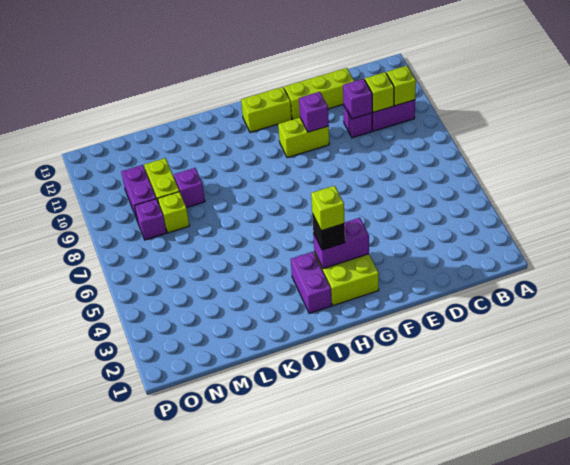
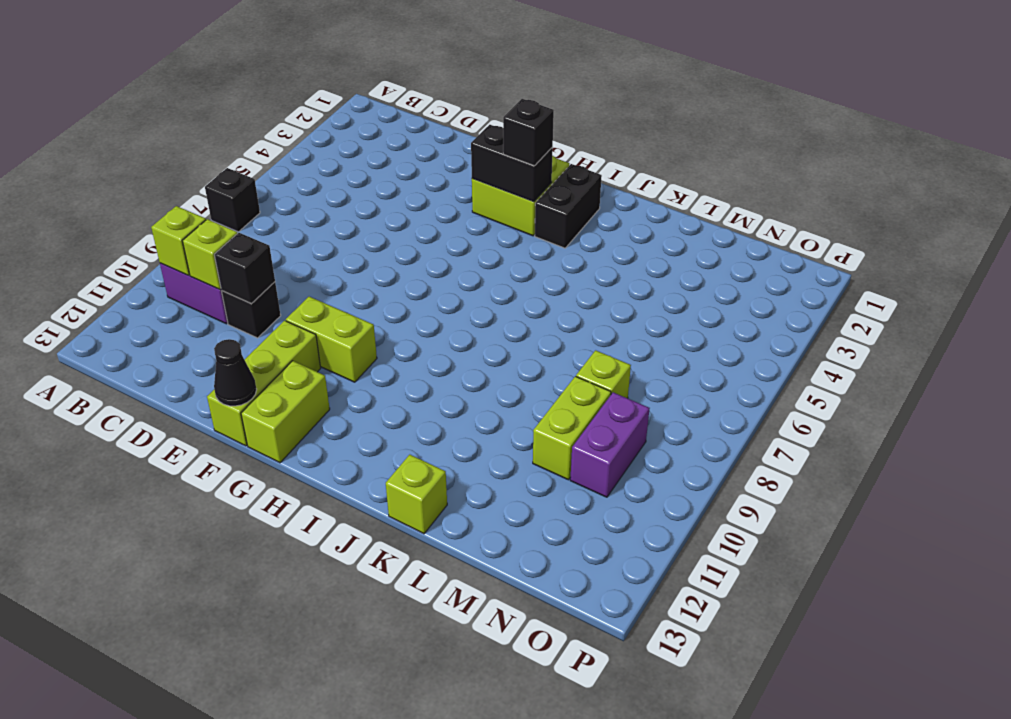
none -> black 1x1 brick [205,168,260,232]
purple 1x1 brick [343,105,372,138] -> black 1x1 brick [222,282,281,338]
purple 1x1 brick [343,79,372,119] -> black 1x1 brick [214,233,275,304]
lime 1x3 brick [284,68,354,119] -> lime 1x3 brick turned to [207,321,321,446]
purple 1x1 brick [299,92,329,132] -> none
none -> black 1x1 cone [214,339,257,406]
purple 1x2 brick [313,218,369,269] -> black 1x2 brick [471,125,553,202]
lime 1x2 brick [241,87,292,133] -> lime 1x2 brick turned to [241,361,330,463]
lime 1x1 brick [311,186,345,231] -> lime 1x1 brick moved to [386,455,447,534]
purple 1x2 brick [291,252,332,313] -> black 1x2 brick [535,164,602,248]
purple 1x1 brick [174,168,205,208] -> none
purple 1x1 brick [134,199,166,240] -> none

